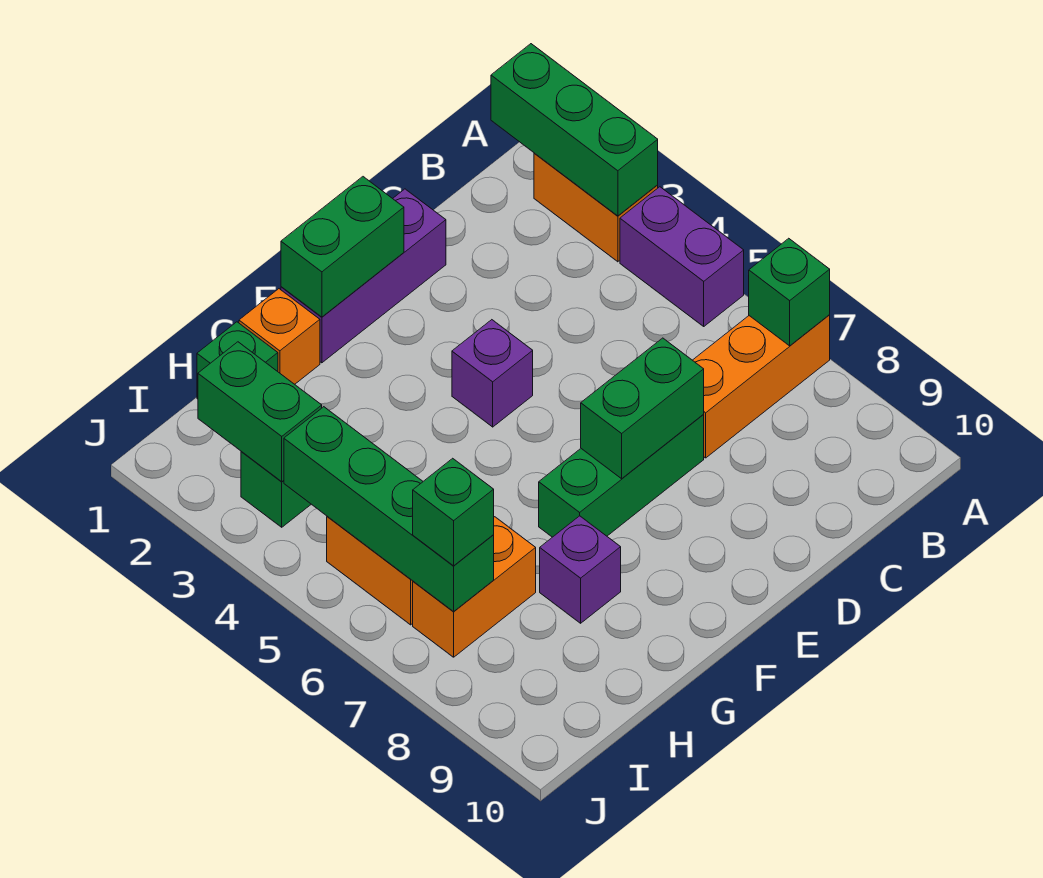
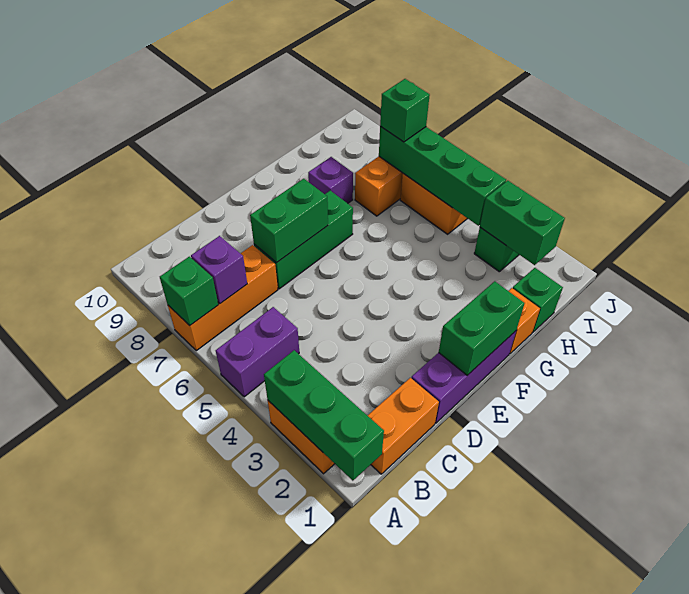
purple 1x2 brick [620,187,744,326] -> purple 1x2 brick turned to [216,307,299,397]
none -> orange 1x2 brick [367,378,439,474]
purple 1x1 brick [452,320,533,427] -> purple 1x1 brick moved to [191,236,247,304]

